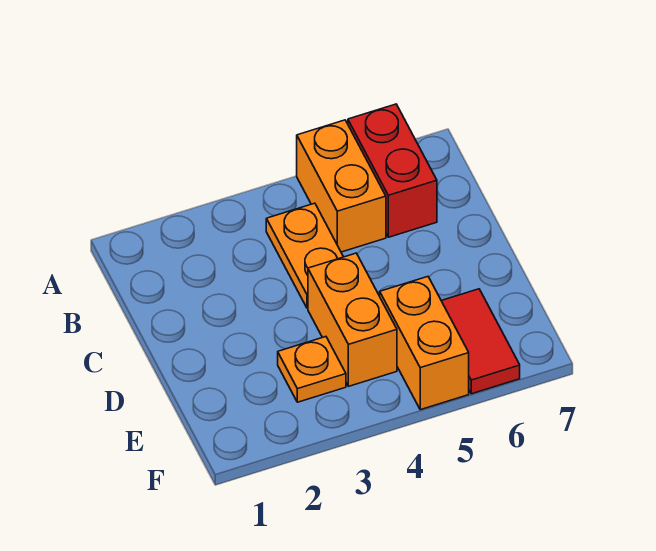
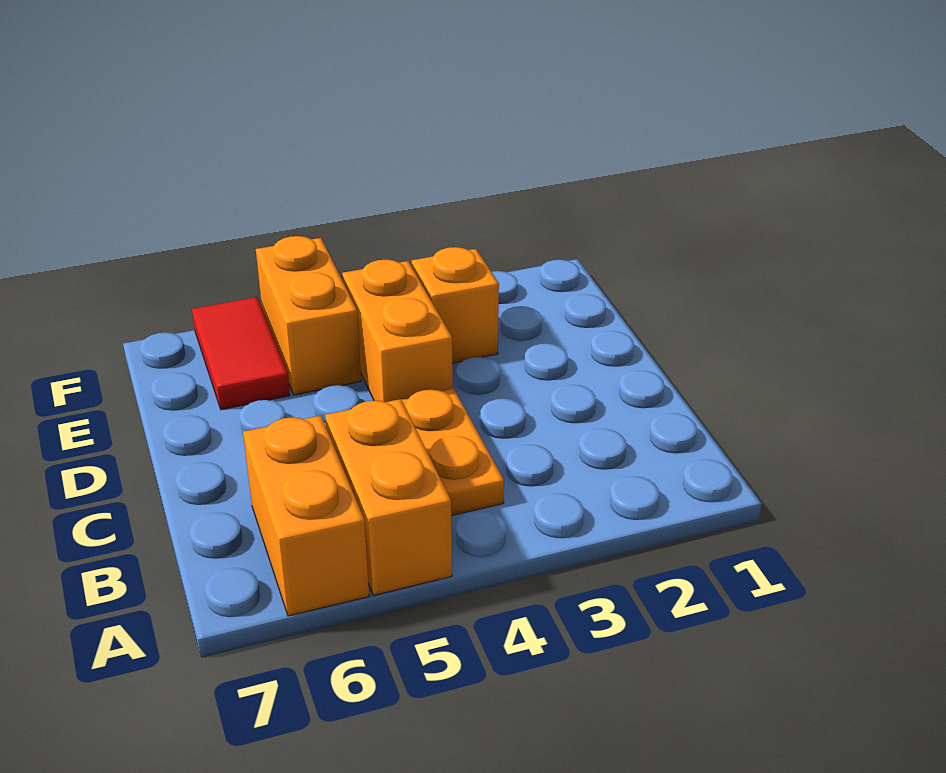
red 1x2 brick [348,104,437,237] -> orange 1x2 brick [243,416,369,616]
orange 1x1 plate [278,337,346,402] -> orange 1x1 brick [412,247,499,363]

